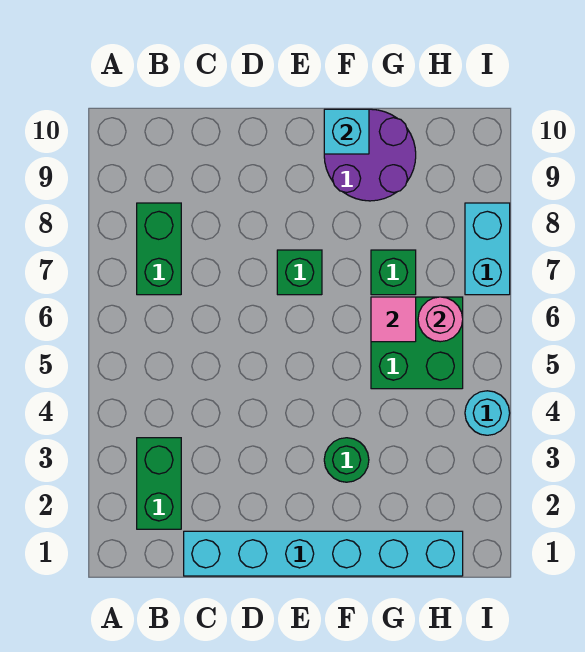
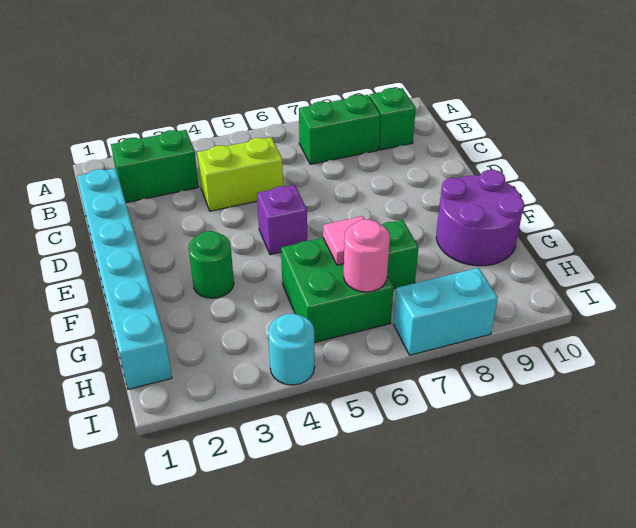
none -> lime 1x2 brick [197,137,283,211]
none -> purple 1x1 brick [257,185,307,255]
green 1x1 brick [277,250,322,295] -> green 1x1 brick moved to [369,88,416,150]
cyan 1x1 brick [324,109,369,154] -> none

